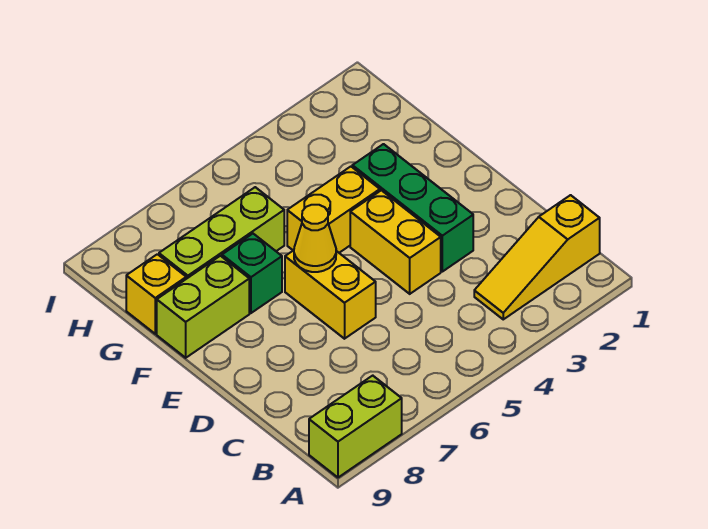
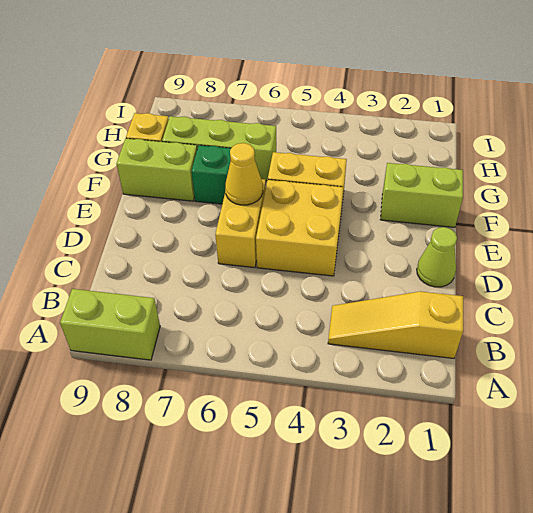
none -> lime 1x1 cone [417,227,457,287]
green 1x3 brick [352,144,473,272] -> none
yellow 1x2 brick [350,190,441,294] -> yellow 2x2 brick [256,180,343,276]
none -> lime 1x2 brick [380,163,463,227]

